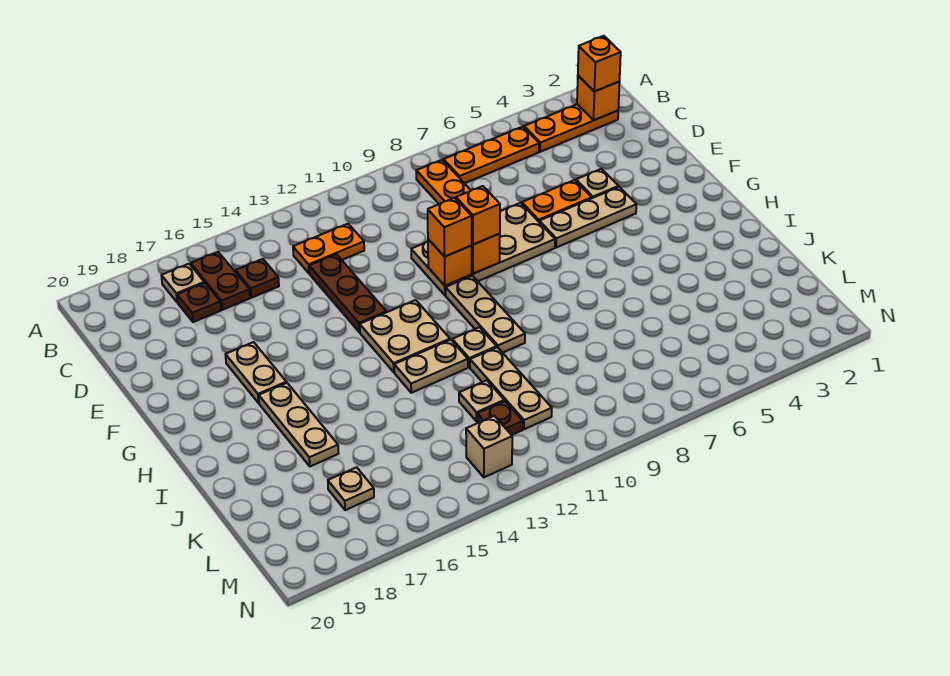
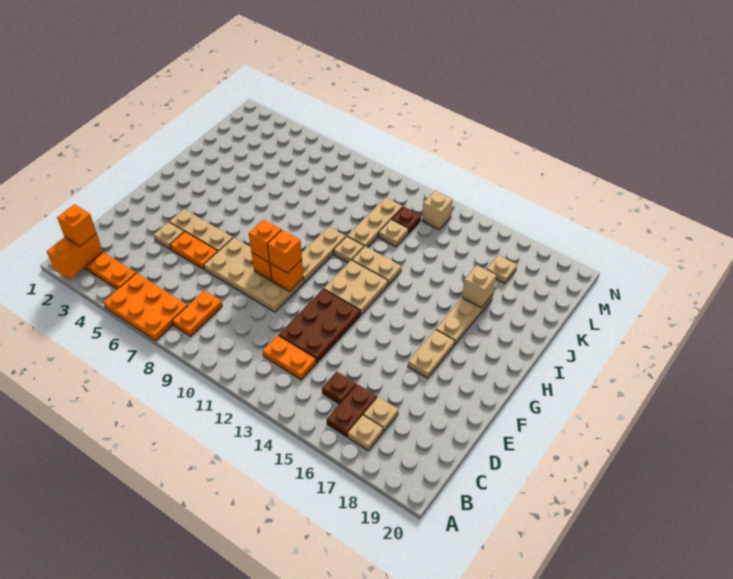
orange 1x1 brick [577,76,620,120] -> orange 1x2 brick [47,233,103,279]
orange 1x3 plate [444,127,539,183] -> orange 2x3 plate [103,273,187,341]
brown 1x1 plate [177,283,221,322] -> tan 1x1 plate [364,397,398,432]
brown 1x3 plate [309,254,386,332] -> brown 2x3 plate [279,289,360,363]
none -> tan 1x1 brick [462,265,496,308]

